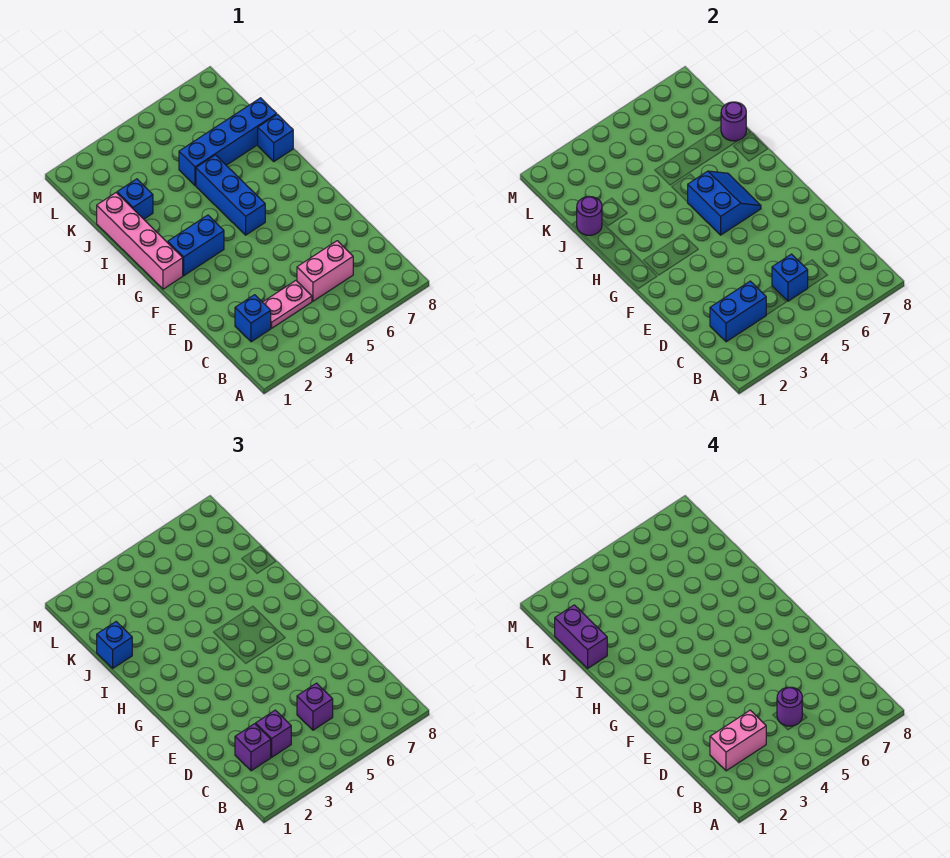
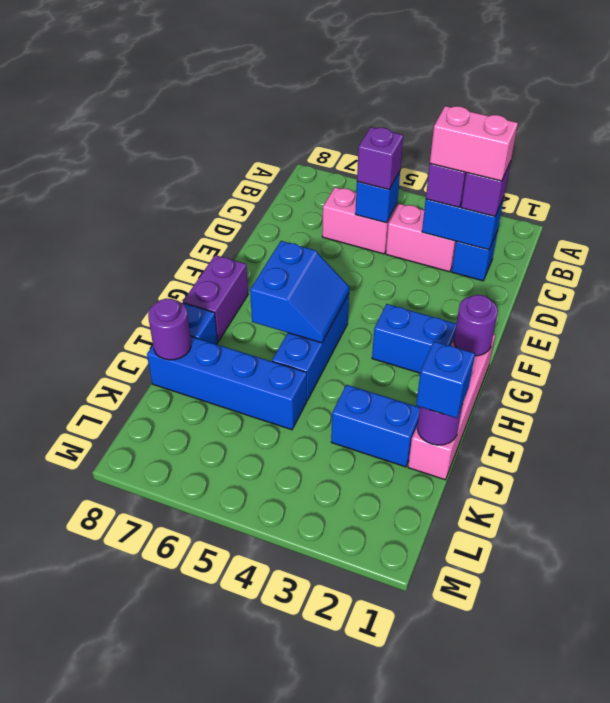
pink 1x2 plate [263,281,312,328] -> pink 1x2 brick [386,204,456,272]
purple 1x1 round brick [777,687,802,726] -> purple 1x1 round brick moved to [454,295,498,356]
blue 2x2 slope [688,171,761,235] -> blue 2x2 slope turned to [250,241,349,343]
purple 1x2 brick [555,605,607,668] -> purple 1x2 brick moved to [183,255,248,342]
blue 1x1 brick [117,179,153,219] -> blue 1x2 brick [331,385,420,467]

